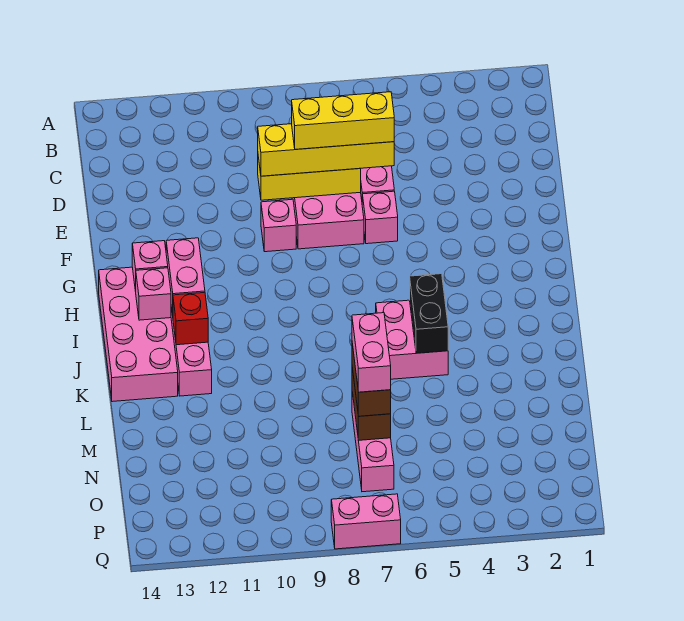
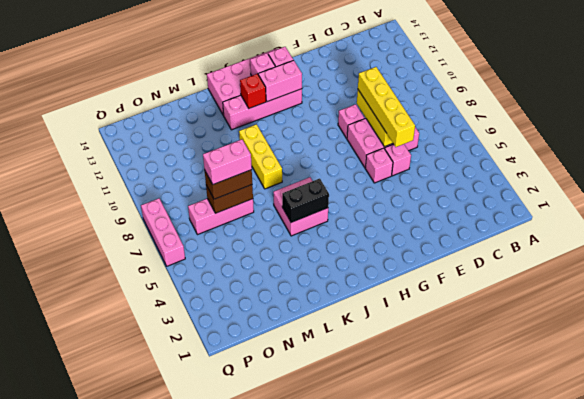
yellow 1x3 brick [292,92,394,149] -> yellow 1x3 brick moved to [239,124,282,189]
pink 1x2 brick [331,494,401,549] -> pink 1x3 brick [141,198,185,266]

